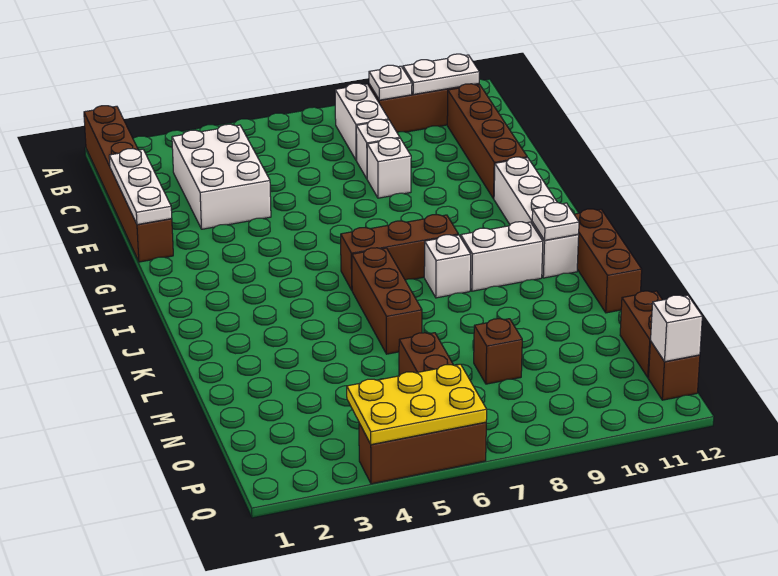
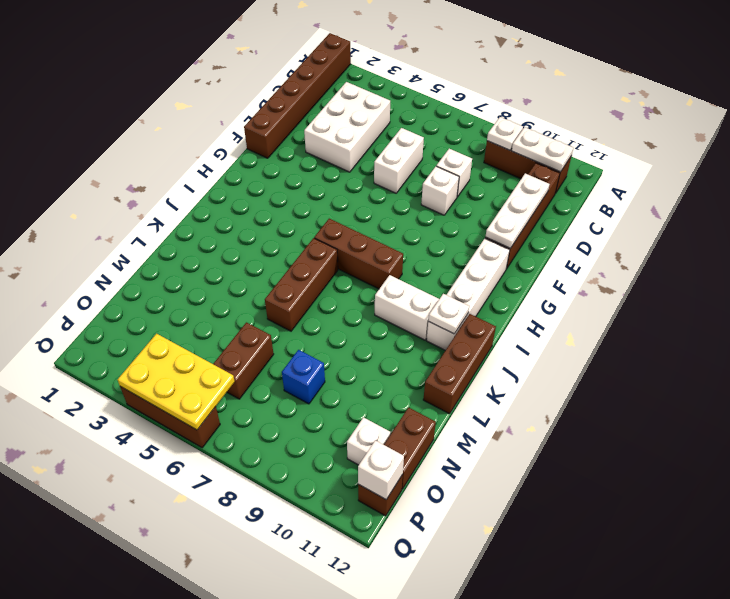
white 1x2 brick [335,83,389,161] -> white 1x2 brick moved to [374,128,424,193]
white 1x3 plate [109,149,172,225] -> white 1x3 plate moved to [485,173,549,248]
white 1x1 brick [424,235,471,298] -> white 1x1 brick moved to [347,417,390,465]
brown 1x1 brick [474,319,522,384] -> blue 1x1 brick [282,350,325,404]

